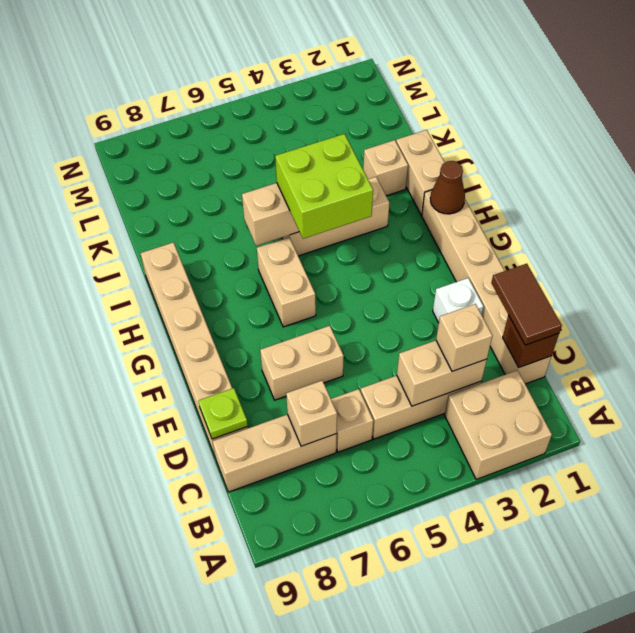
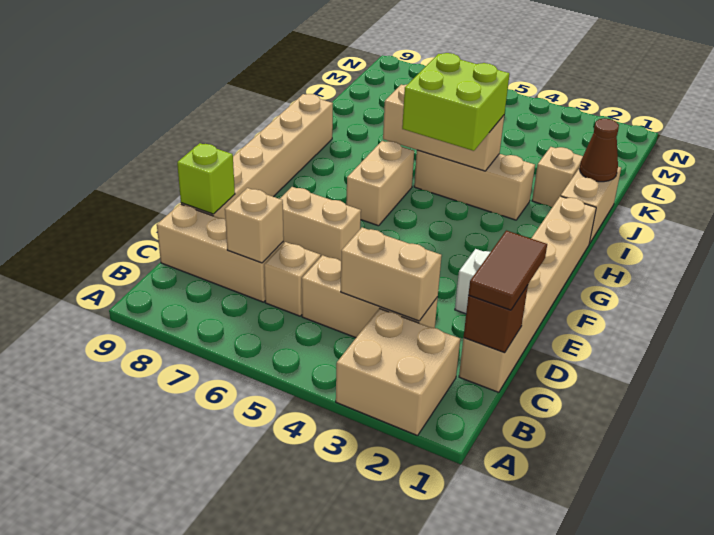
tan 1x1 brick [436,304,492,371] -> none
lime 1x1 plate [199,388,248,439] -> lime 1x1 brick [177,143,235,214]
brown 1x1 cone [430,161,465,214] -> brown 1x1 cone moved to [580,118,619,182]

